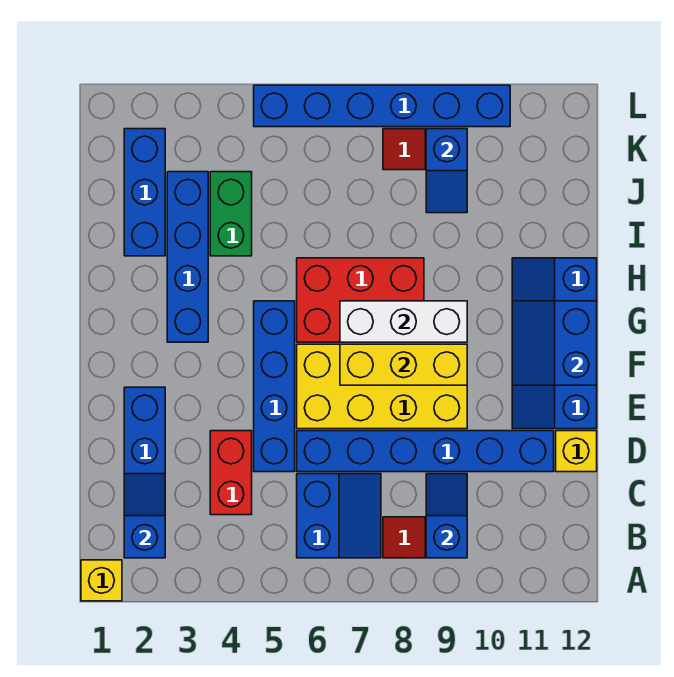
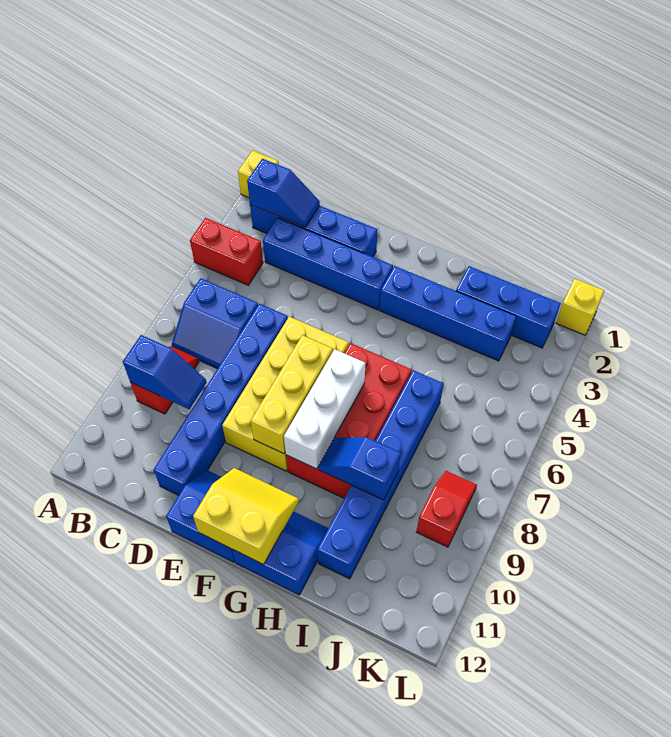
red 1x2 brick [210,431,252,515] -> red 1x2 brick moved to [190,218,263,285]
blue 1x4 brick [254,301,295,472] -> blue 1x4 brick moved to [263,218,393,310]
yellow 1x1 brick [556,431,597,472] -> yellow 1x1 brick moved to [556,279,604,335]
blue 2x2 slope [512,301,597,385] -> yellow 2x2 slope [193,468,299,564]
red 2x3 brick [297,258,424,342] -> red 2x4 brick [286,343,412,498]
green 1x2 brick [210,172,252,256] -> none
blue 1x2 slope [426,129,467,213] -> blue 1x2 slope moved to [318,437,401,500]
blue 1x6 brick [254,85,510,127] -> blue 1x6 brick moved to [317,370,444,579]

